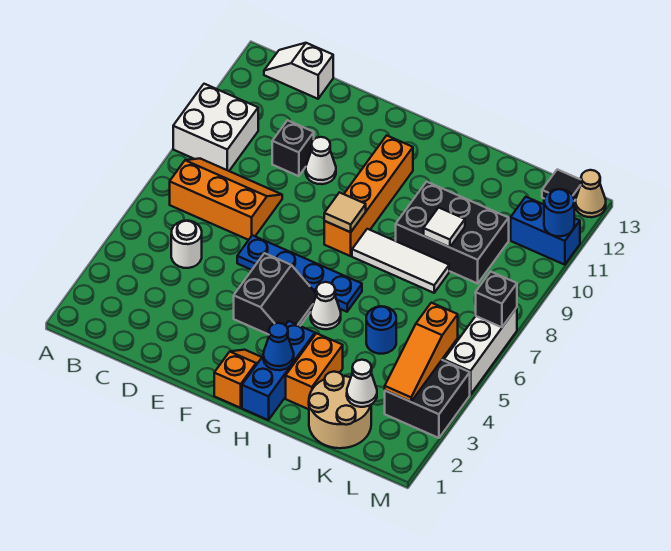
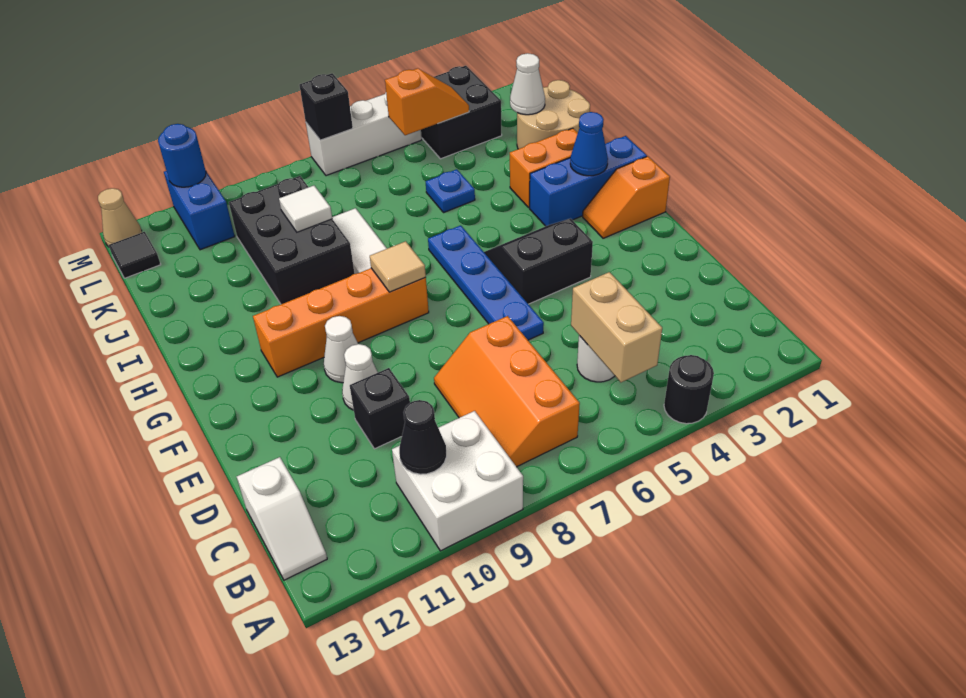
none -> black 1x1 round brick [664,355,714,424]
none -> tan 1x2 brick [571,272,662,382]
none -> black 1x1 cone [399,400,447,474]
white 1x1 cone [311,282,341,329] -> white 1x1 cone moved to [324,316,358,383]
blue 1x1 round brick [366,306,396,354] -> blue 1x1 plate [426,169,475,213]
orange 1x3 slope [385,303,458,402] -> orange 1x2 slope [385,68,469,135]

